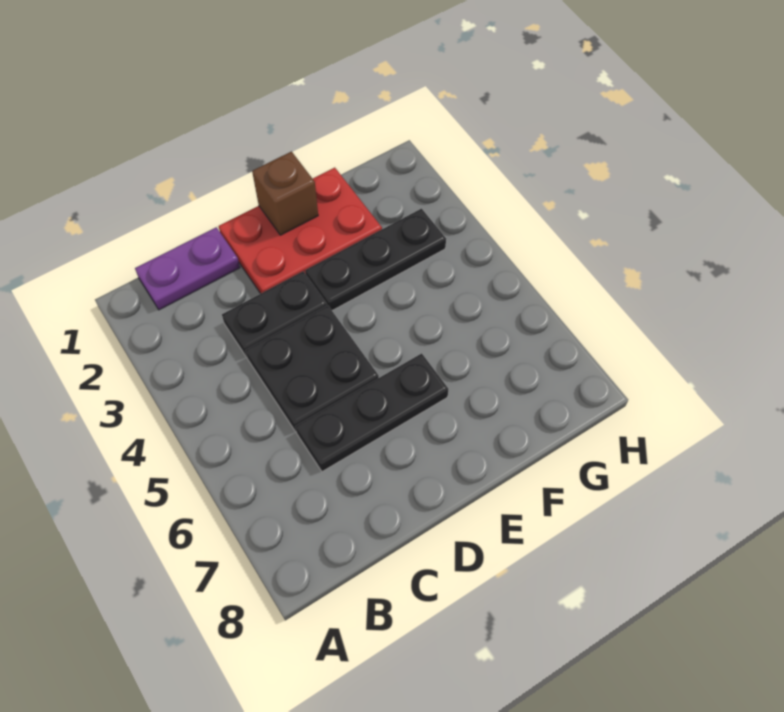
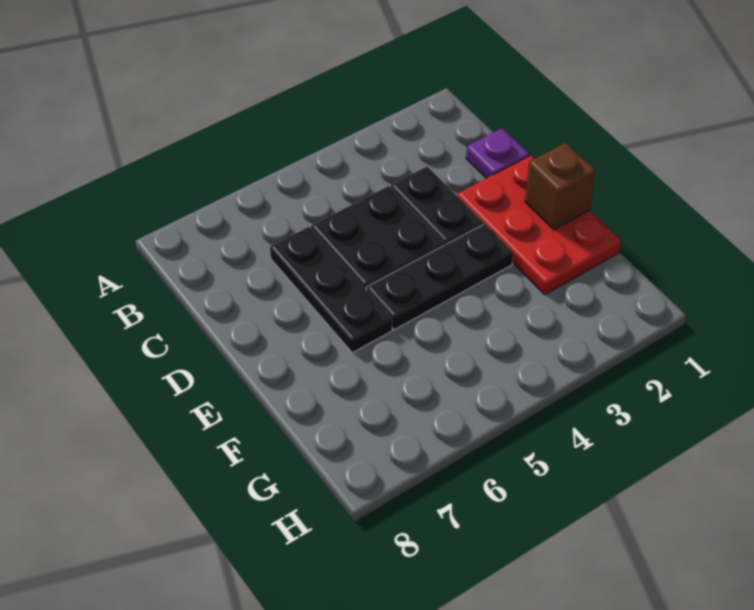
purple 1x2 plate [135,227,240,310] -> purple 1x1 plate [466,128,529,178]
black 1x3 plate [305,209,446,310] -> black 1x3 plate turned to [366,224,513,330]

